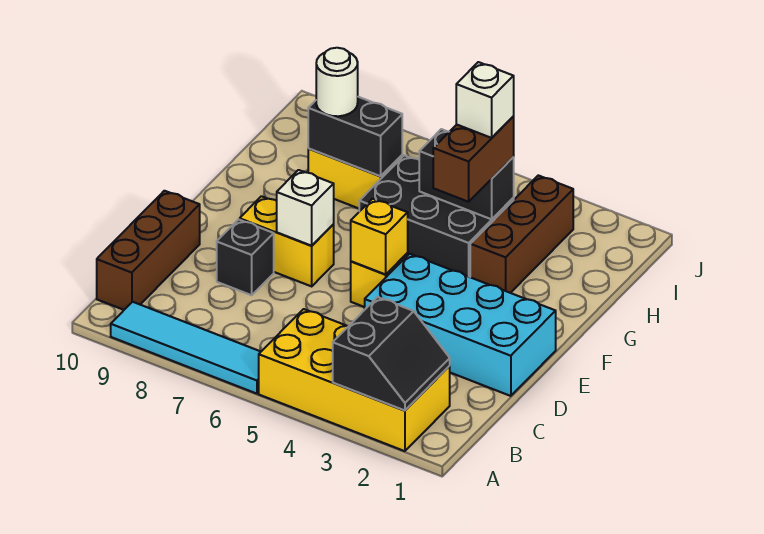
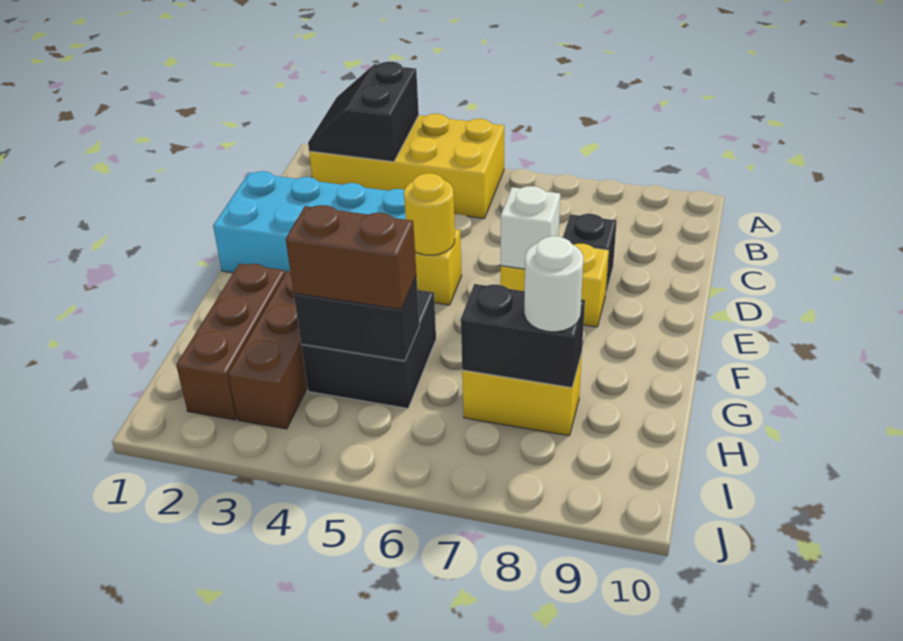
cyan 1x4 tile [111,302,261,394] -> none
brown 1x3 brick [97,191,200,310] -> brown 1x3 brick moved to [176,264,285,420]
yellow 1x1 brick [351,199,408,274] -> yellow 1x1 round brick [404,173,455,255]
black 2x3 brick [359,155,514,277] -> black 2x2 brick [301,290,436,408]
brown 1x2 brick [433,117,514,202] -> brown 1x2 brick turned to [286,205,416,309]
white 1x1 brick [456,62,514,138] -> none

